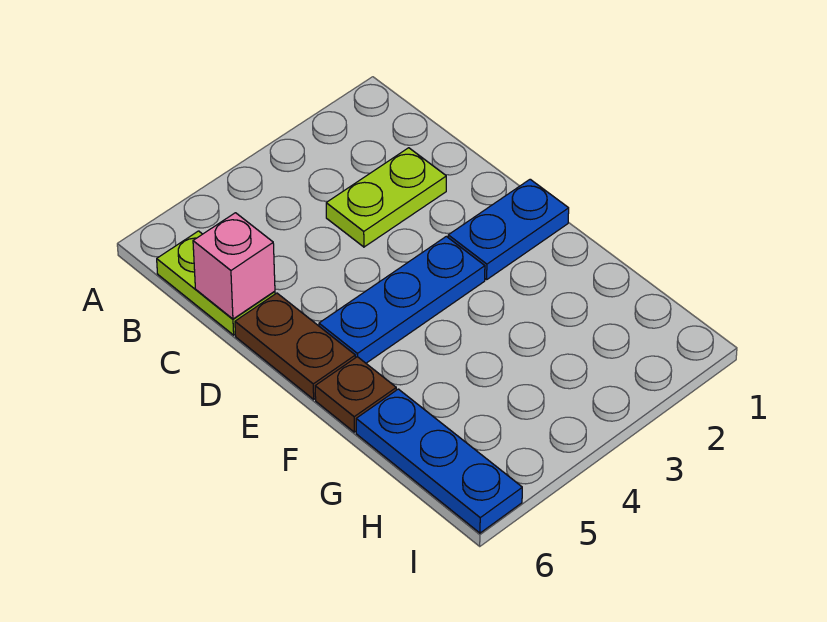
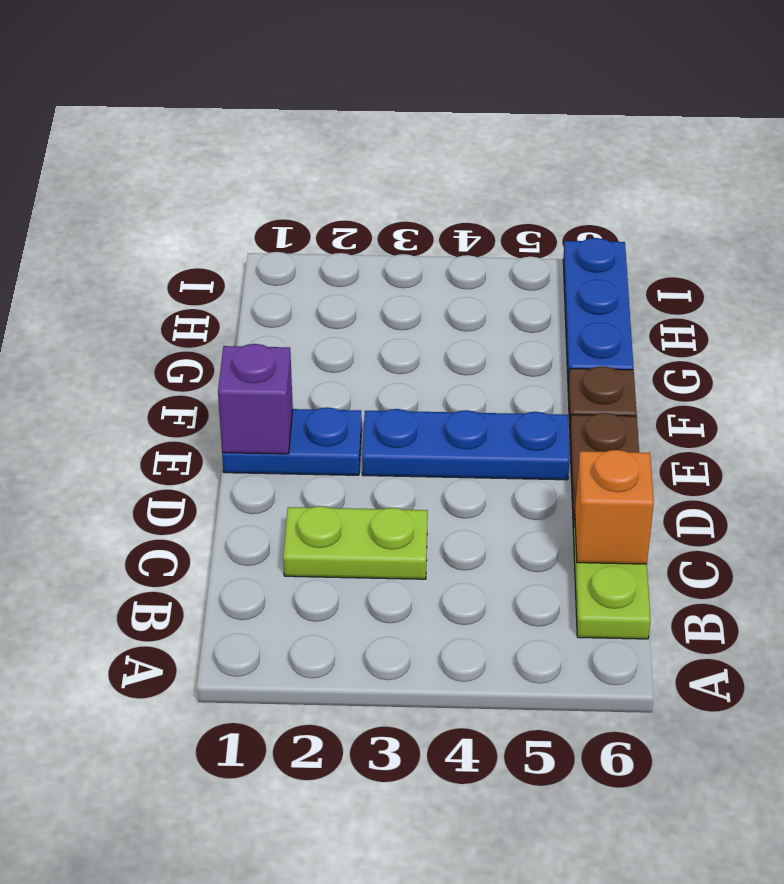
pink 1x1 brick [193,213,275,319] -> orange 1x1 brick [575,450,654,564]
none -> purple 1x1 brick [218,344,293,454]

